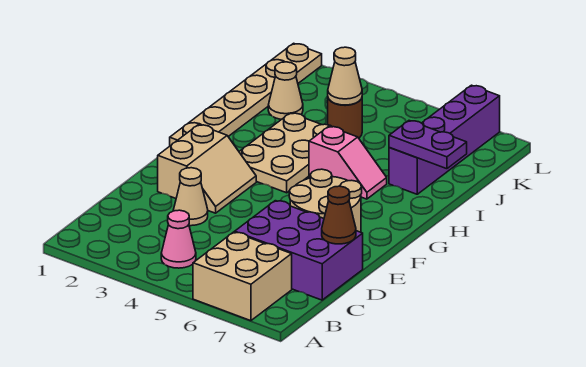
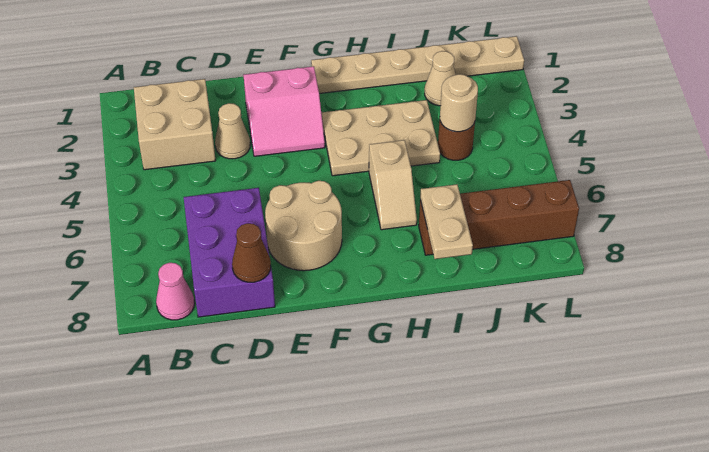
tan 2x2 brick [193,232,292,321] -> tan 2x2 brick moved to [134,79,216,170]
pink 1x1 cone [161,210,196,268] -> pink 1x1 cone moved to [156,263,194,320]
tan 2x2 slope [158,125,256,213] -> pink 2x2 slope [243,66,325,156]
pink 1x2 slope [309,126,387,199] -> tan 1x2 slope [369,140,417,230]
purple 1x4 brick [389,85,500,194] -> brown 1x4 brick [419,180,579,255]
purple 1x2 plate [389,121,467,169] -> tan 1x2 plate [420,184,473,259]
tan 1x1 cone [328,47,362,105] -> tan 1x1 round brick [440,74,478,132]

